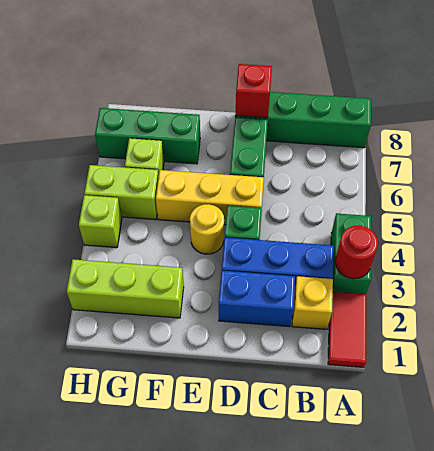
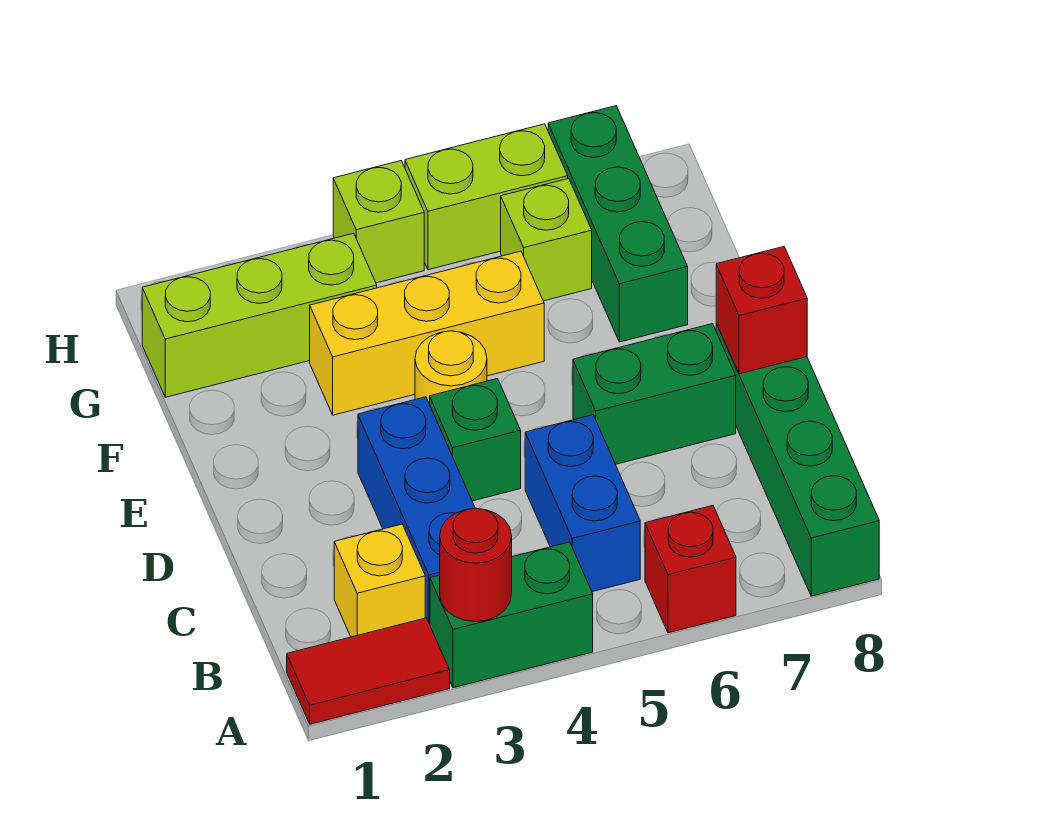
none -> red 1x1 brick [645,506,736,633]
blue 1x2 brick [219,271,295,327] -> blue 1x2 brick moved to [525,415,640,592]
yellow 1x3 brick [156,170,264,225] -> yellow 1x3 brick turned to [310,251,544,415]
lime 1x3 brick [67,259,184,318] -> lime 1x3 brick turned to [142,233,377,397]
lime 1x2 brick [84,165,159,220] -> lime 1x2 brick turned to [405,124,568,270]

